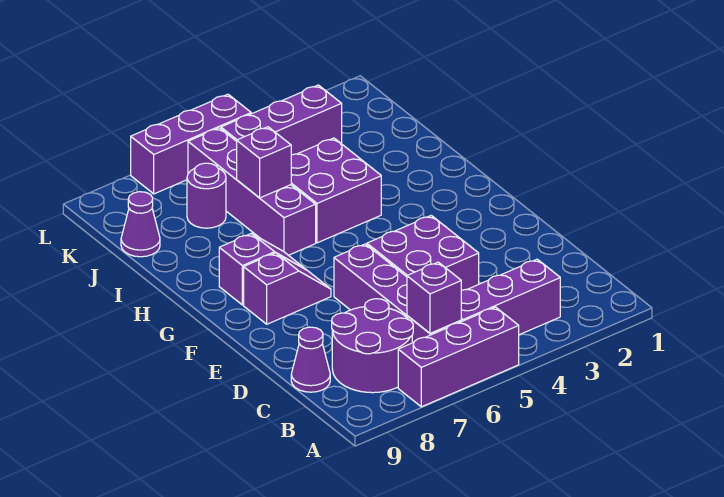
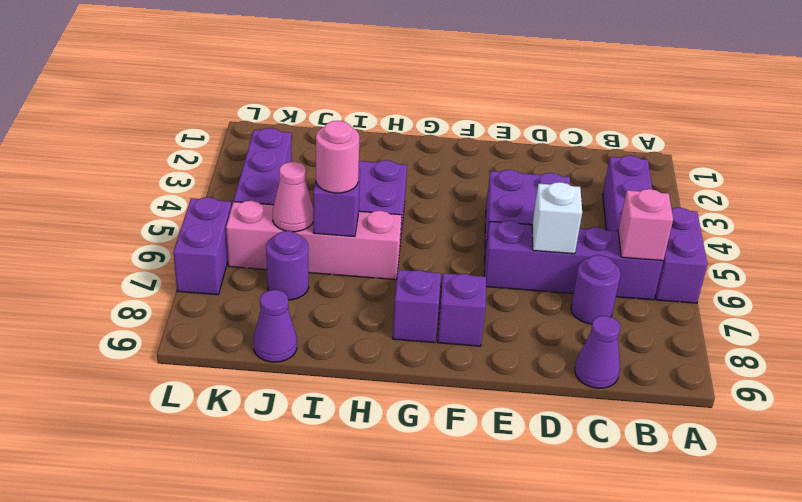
purple 1x3 brick [398,307,519,407] -> purple 1x2 brick [655,207,708,303]
purple 1x1 brick [407,262,461,333] -> pink 1x1 brick [618,189,673,261]
purple 2x2 round brick [332,299,413,393] -> purple 1x1 round brick [571,255,621,324]
none -> white 1x1 brick [532,182,582,254]
purple 1x4 brick [188,128,316,255] -> pink 1x4 brick [226,201,402,280]
none -> pink 1x1 round brick [316,121,359,193]
none -> pink 1x1 cone [273,162,313,232]
purple 1x3 brick [131,94,251,194] -> purple 1x2 brick [173,197,232,295]

